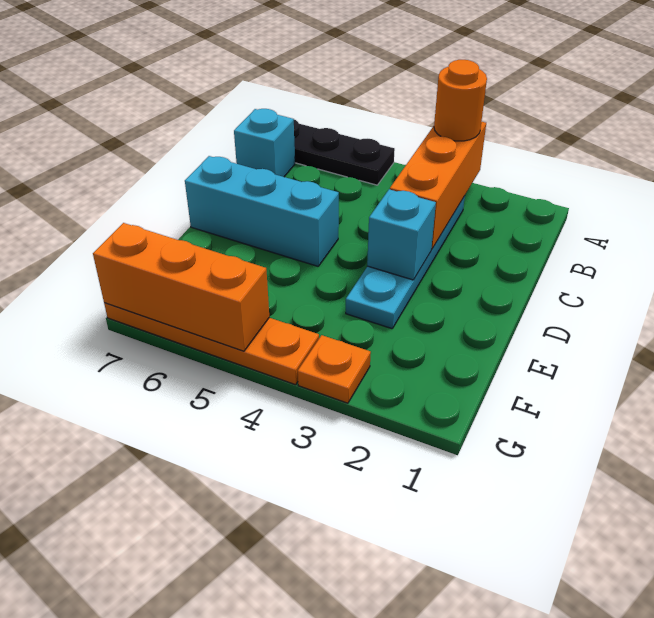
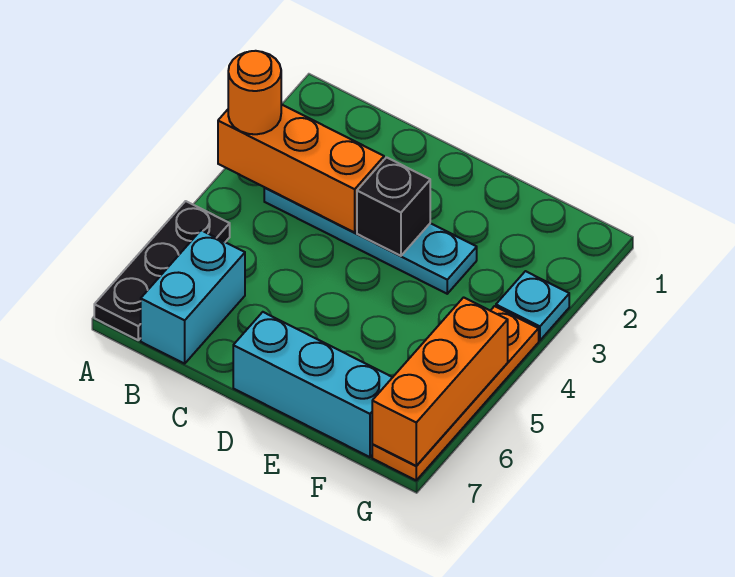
cyan 1x1 brick [234,109,295,177] -> cyan 1x2 brick [141,230,245,364]
cyan 1x1 brick [367,189,436,280] -> black 1x1 brick [357,157,430,256]
cyan 1x3 brick [185,156,339,266] -> cyan 1x3 brick turned to [233,312,393,457]
orange 1x1 plate [298,335,371,403] -> cyan 1x1 plate [496,271,569,340]

